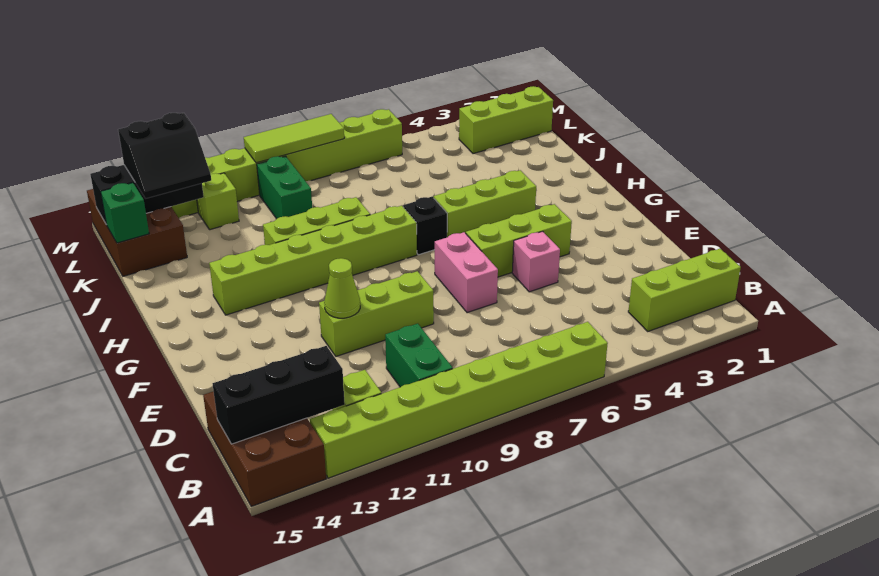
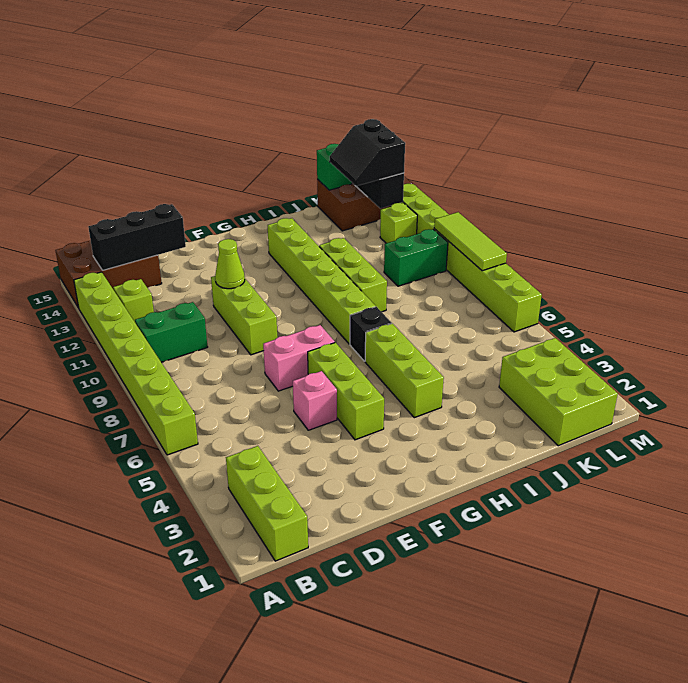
black 1x3 brick [213,346,345,444] -> black 1x3 brick turned to [88,204,186,270]
lime 1x3 brick [459,86,553,154] -> lime 2x3 brick [499,338,618,446]

